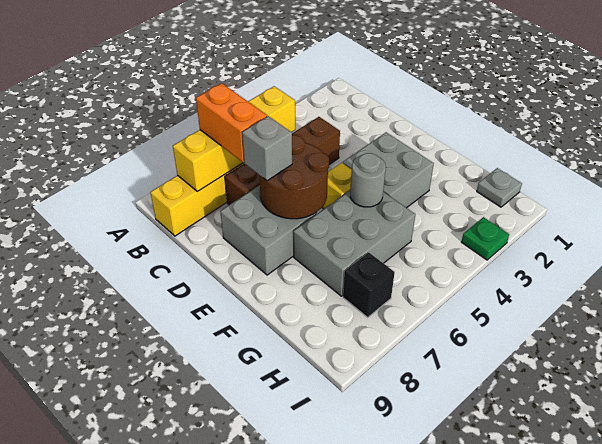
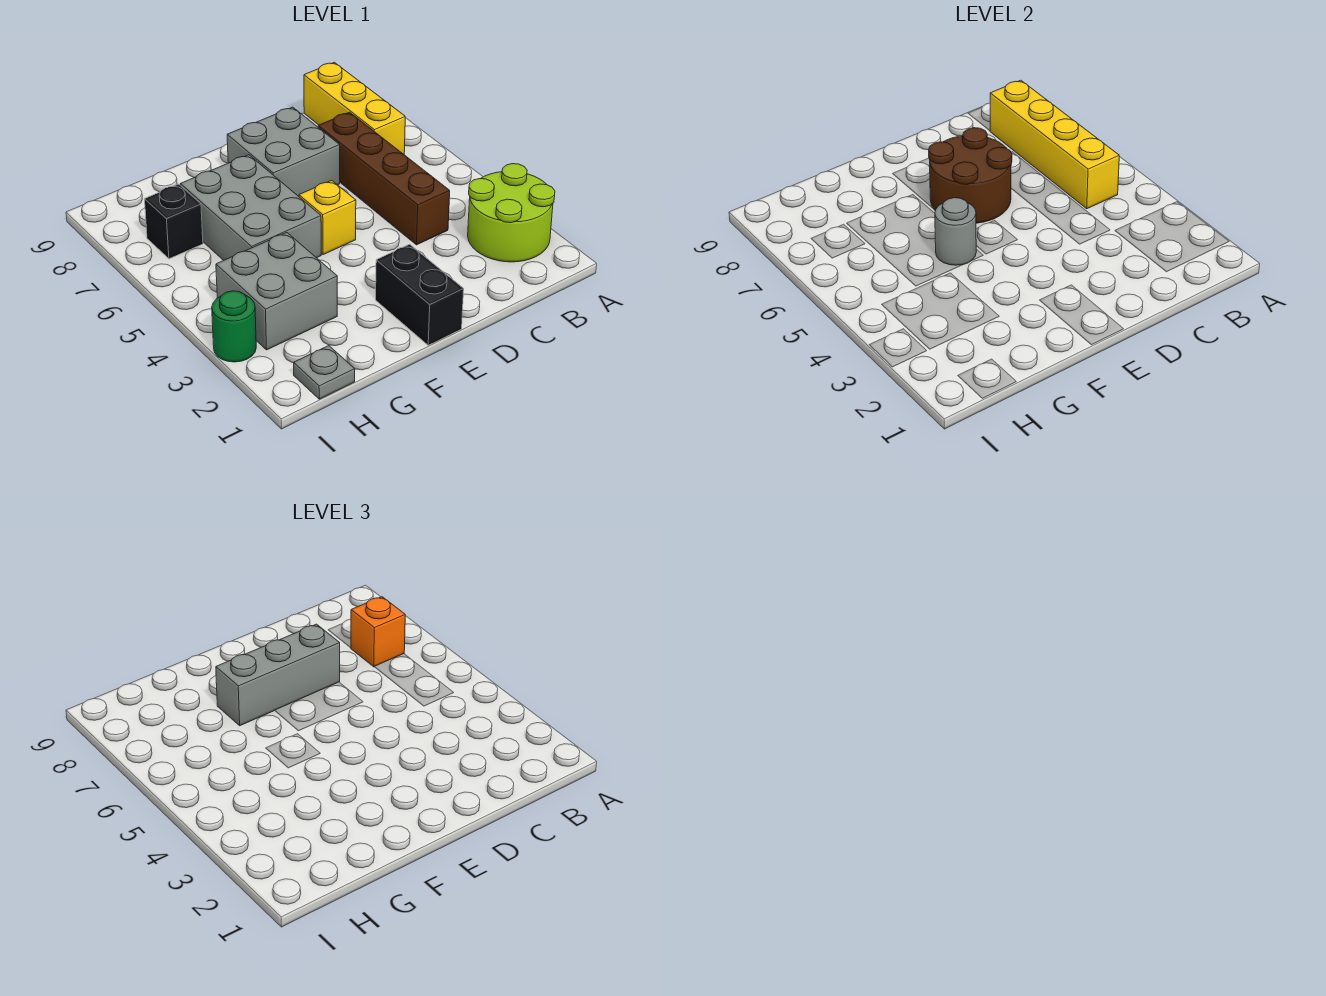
none -> lime 2x2 round brick [468,164,555,262]
orange 1x2 brick [196,83,267,163] -> orange 1x1 brick [351,597,405,667]
grey 1x1 brick [242,116,292,181] -> grey 1x3 brick [216,624,340,726]
none -> black 1x2 brick [376,244,464,345]
grey 2x2 brick [343,132,434,208] -> grey 2x2 brick moved to [216,233,337,350]
green 1x1 plate [462,217,509,260] -> green 1x1 round brick [212,291,256,362]

